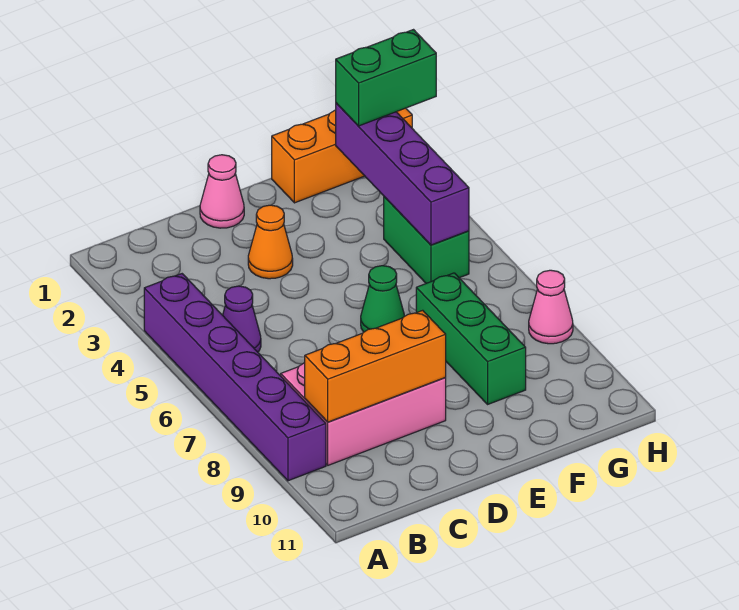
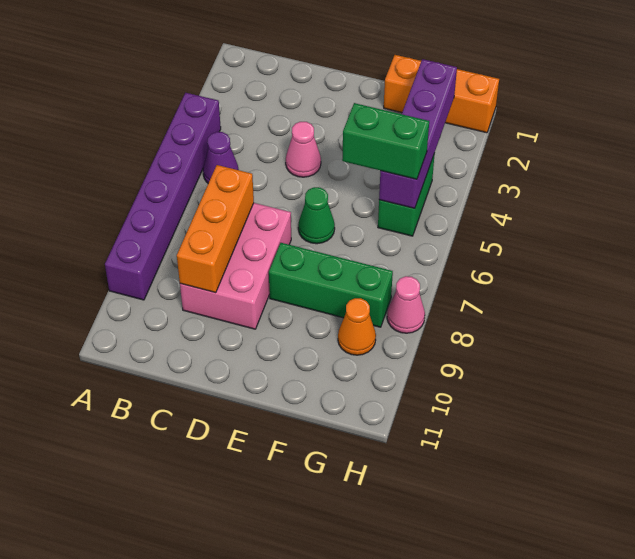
pink 2x3 brick [281,363,446,465] -> pink 2x3 brick turned to [180,203,291,329]
orange 1x3 brick [305,310,446,422] -> orange 1x3 brick turned to [177,165,254,293]
pink 1x1 cone [200,155,244,228] -> pink 1x1 cone moved to [286,122,321,177]
orange 1x1 cone [248,205,293,279] -> orange 1x1 cone moved to [338,298,376,355]
green 1x3 brick [416,273,526,404] -> green 1x3 brick turned to [269,243,393,327]
green 1x2 brick [336,30,436,126] -> green 1x2 brick moved to [342,103,429,179]

